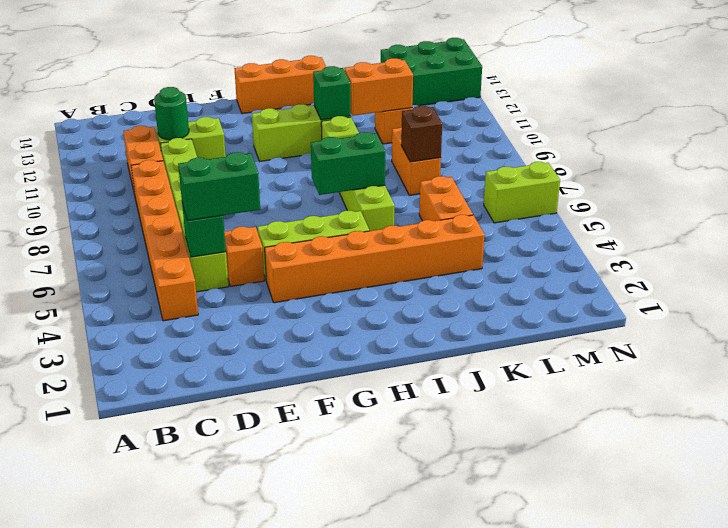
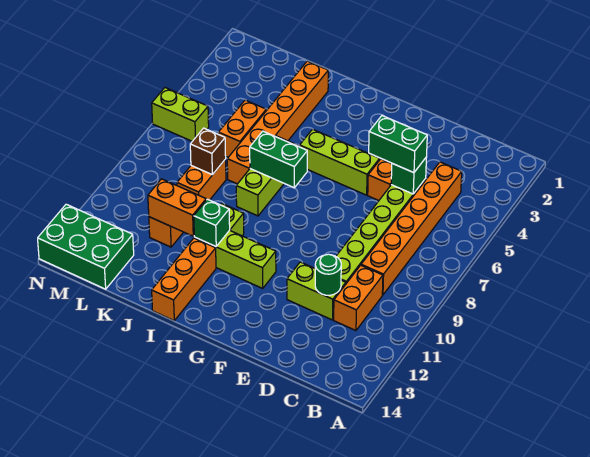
orange 1x6 brick [265,215,485,303] -> orange 1x6 brick turned to [227,61,328,184]
orange 1x3 brick [234,56,326,114] -> orange 1x3 brick turned to [152,238,216,320]

